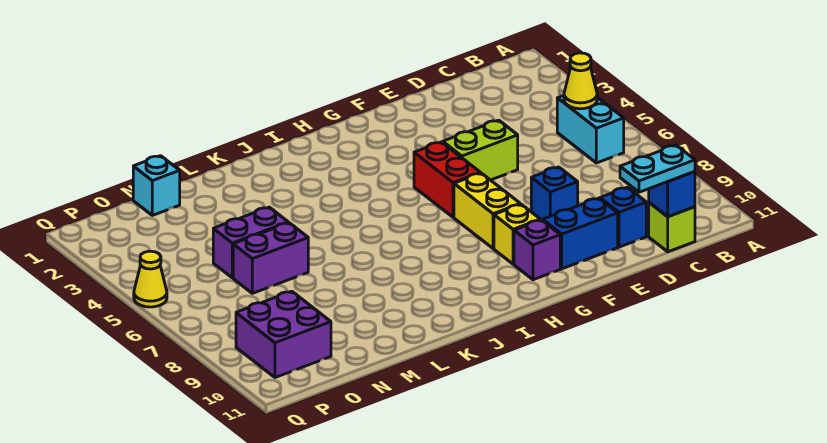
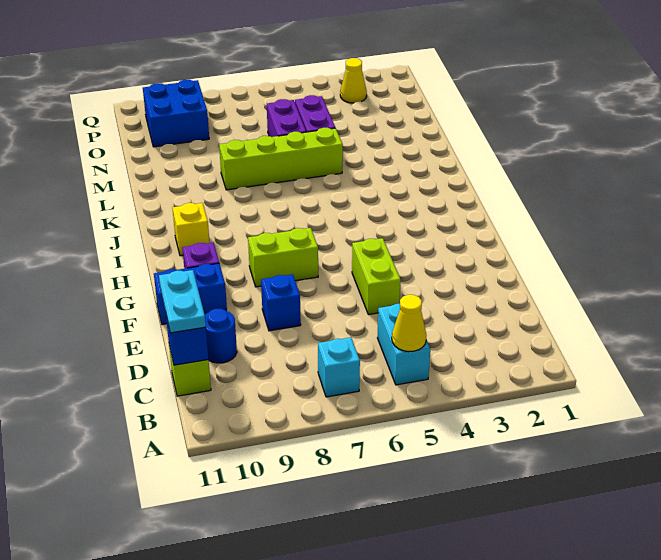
cyan 1x2 brick [557,96,624,163] -> cyan 1x2 brick turned to [378,304,430,385]
blue 1x1 brick [600,187,646,247] -> blue 1x1 round brick [205,309,237,363]
blue 1x2 brick [543,198,618,269] -> blue 1x2 brick turned to [154,263,227,325]
red 1x2 brick [414,142,480,217] -> none
yellow 1x2 brick [454,173,520,249] -> lime 1x2 brick [248,228,318,287]
yellow 1x1 brick [494,204,540,264] -> yellow 1x1 brick moved to [173,203,209,256]
none -> lime 1x4 brick [219,128,343,190]
cyan 1x1 brick [133,156,180,215] -> cyan 1x1 brick moved to [318,337,360,397]
purple 2x2 brick [236,291,331,378] -> blue 2x2 brick [143,80,209,147]
yellow 1x1 cone [134,251,167,307] -> yellow 1x1 cone moved to [340,58,367,103]

